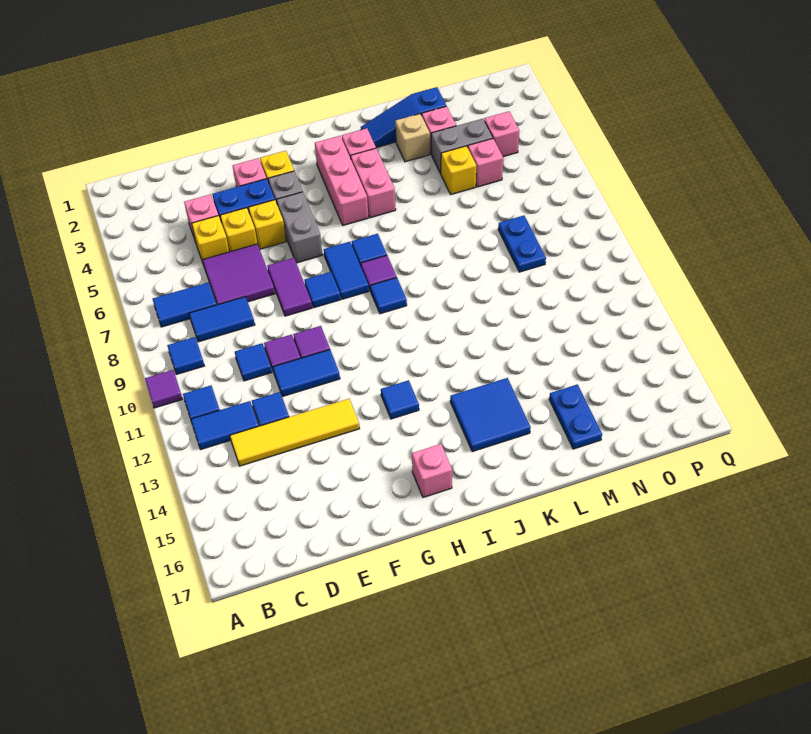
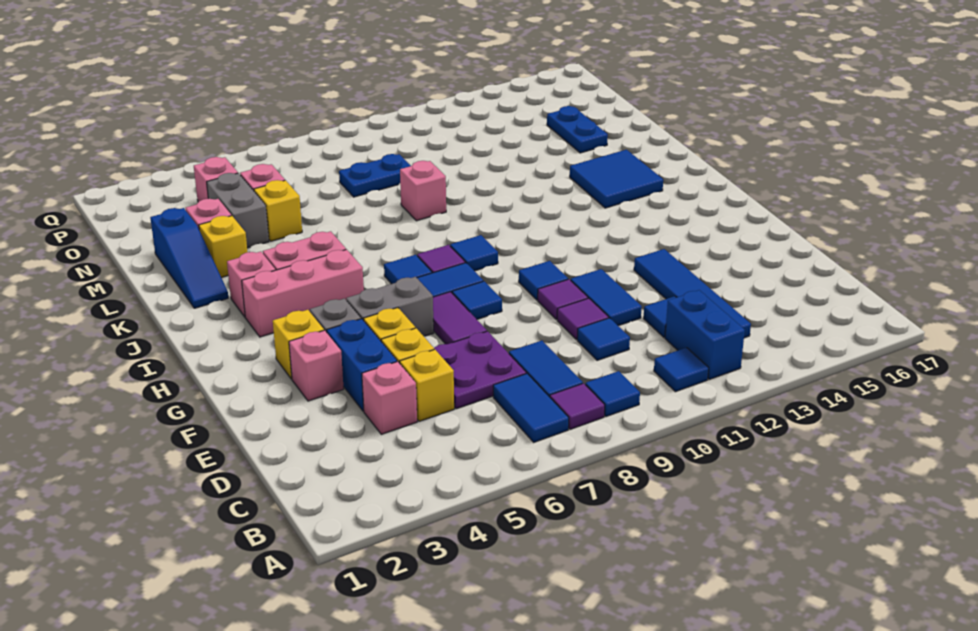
purple 1x1 tile [145,370,182,408] -> purple 1x1 tile moved to [550,383,605,429]
blue 1x2 tile [191,401,259,450] -> blue 1x2 brick [665,290,745,380]
yellow 1x4 tile [230,399,360,466] -> blue 1x4 tile [634,249,751,338]
purple 2x2 tile [203,244,275,305] -> purple 2x2 plate [434,331,526,409]
purple 1x2 tile [268,258,312,316] -> purple 1x2 tile turned to [433,292,487,344]
blue 1x1 tile [381,380,419,419] -> blue 1x1 tile moved to [519,261,568,300]
pink 1x1 brick [412,444,452,497] -> pink 1x1 brick moved to [400,161,446,221]
tan 1x1 brick [395,114,430,162] -> yellow 1x1 brick [199,216,248,278]
blue 1x2 plate [549,385,602,449] -> blue 1x2 plate turned to [547,106,608,153]

